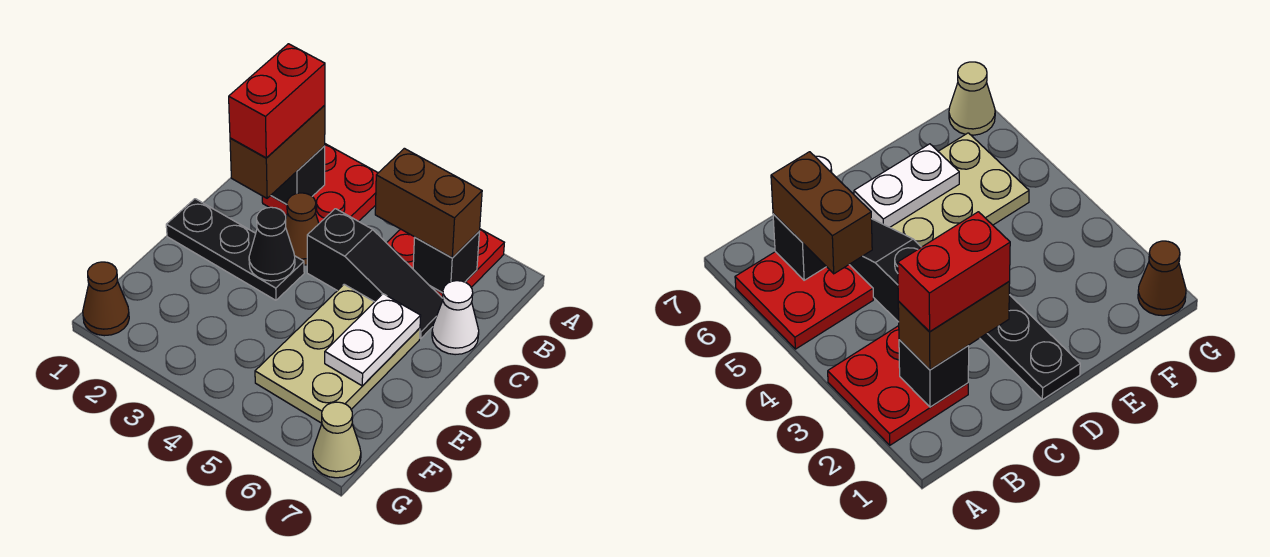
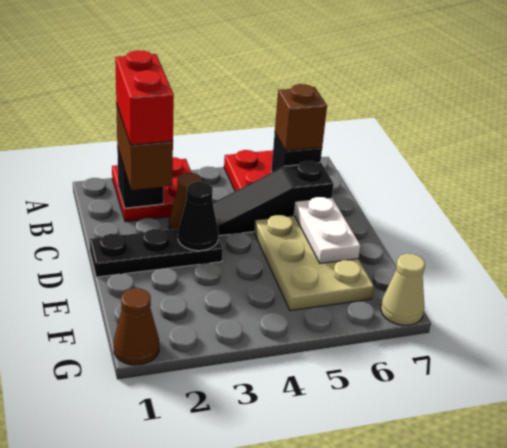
brown 1x2 brick [375,148,482,258] -> brown 1x1 brick [275,84,327,151]
black 1x3 slope [307,209,443,339] -> black 1x3 slope turned to [213,161,334,236]
white 1x1 cone [432,281,479,355] -> none

